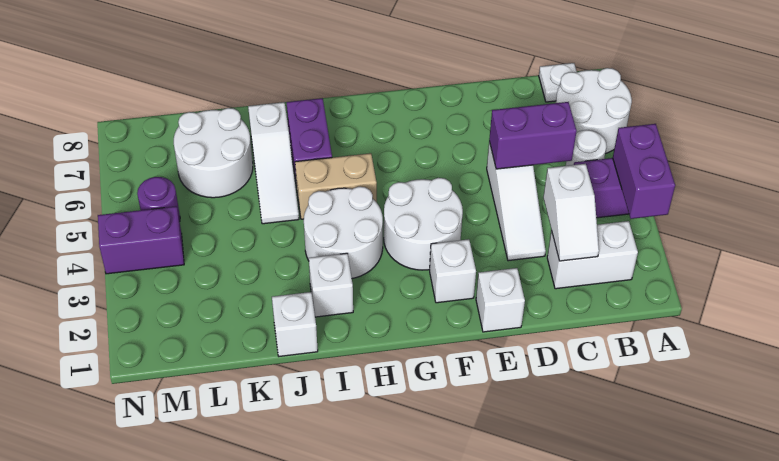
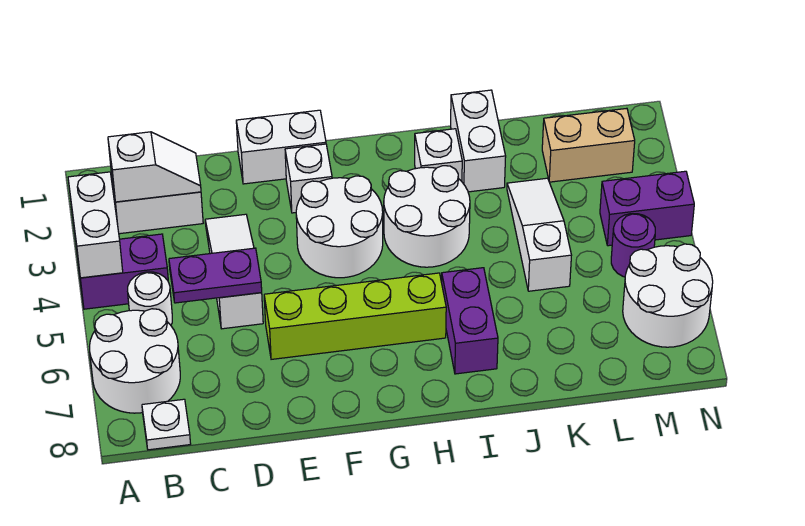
purple 1x2 brick [613,124,675,219] -> white 1x2 brick [68,172,123,278]
white 1x2 slope [543,164,599,261] -> white 1x2 slope turned to [108,132,201,202]
purple 1x2 brick [489,102,577,169] -> purple 1x2 plate [169,248,262,303]
white 1x1 brick [476,268,525,332] -> white 1x2 brick [236,110,326,184]
none -> lime 1x4 brick [264,273,446,359]
tan 1x2 brick [295,153,377,219] -> tan 1x2 brick moved to [542,108,635,182]
white 1x1 brick [272,292,318,356] -> white 1x2 brick [451,90,506,192]
white 1x3 slope [248,102,299,224] -> white 1x3 slope moved to [507,178,571,291]
white 2x2 round brick [174,108,253,198] -> white 2x2 round brick moved to [623,244,713,347]

